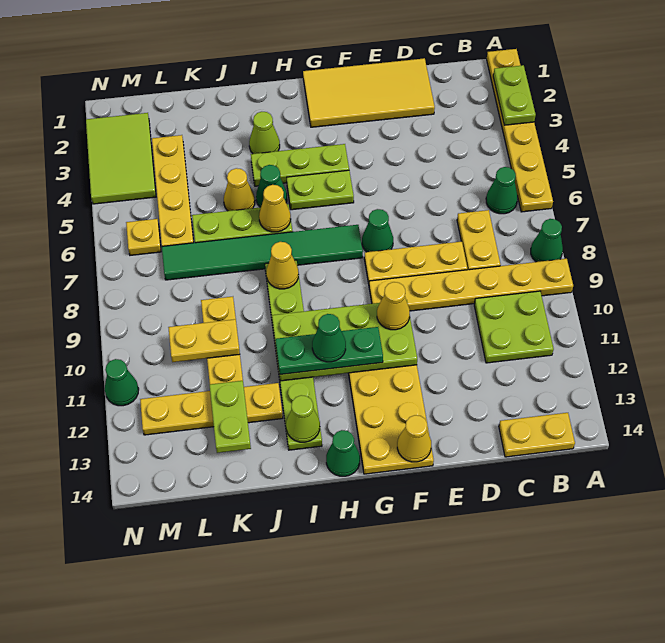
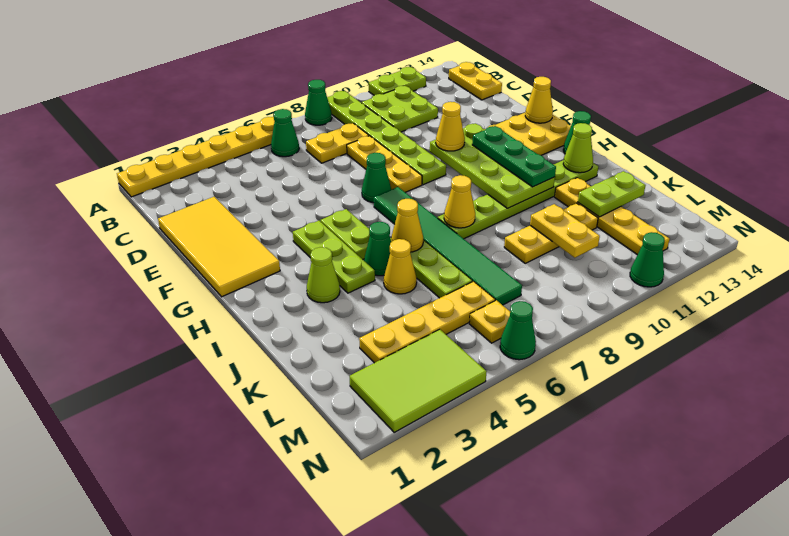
lime 1x2 plate [493,65,536,125] -> lime 1x2 plate moved to [369,67,426,95]
yellow 1x6 plate [369,259,573,311] -> lime 1x6 plate [327,91,446,185]
green 1x1 cone [312,314,346,362] -> green 1x1 cone moved to [500,301,536,360]

